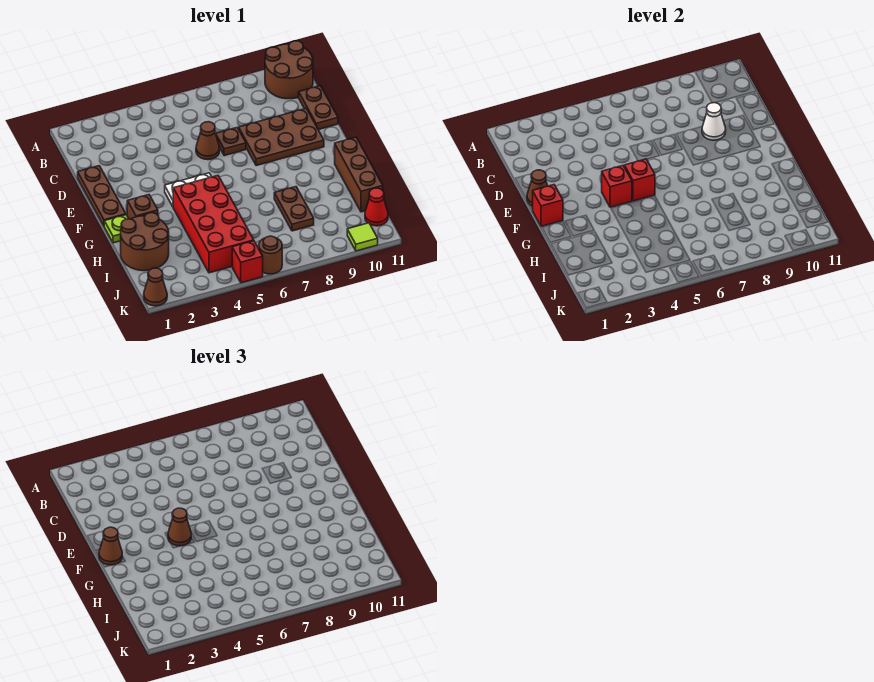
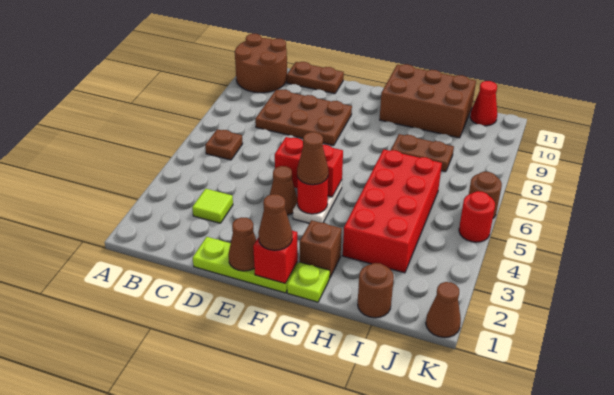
brown 1x3 plate [78,166,126,226] -> lime 1x3 plate [193,237,298,293]
brown 1x1 cone [196,122,220,160] -> brown 1x1 cone moved to [270,166,297,215]
brown 1x1 plate [216,128,246,156] -> brown 1x1 plate moved to [205,129,243,160]
brown 2x3 plate [239,108,324,166] -> brown 2x3 plate turned to [255,89,352,146]
white 1x1 cone [702,103,726,140] -> none
red 1x1 brick [602,166,632,207] -> red 1x1 round brick [297,177,328,214]
red 1x1 brick [625,159,655,201] -> red 1x2 brick [275,137,343,197]
red 2x4 brick [173,176,254,273] -> red 2x4 brick turned to [343,149,442,273]
brown 1x3 brick [335,137,383,212] -> brown 2x3 brick [380,64,476,138]
brown 2x2 round brick [121,213,169,271] -> brown 1x1 round brick [358,263,394,318]
red 1x1 brick [232,241,263,283] -> red 1x1 round brick [459,191,495,242]
lime 1x1 tile [347,223,378,251] -> lime 1x1 tile moved to [192,189,233,223]

